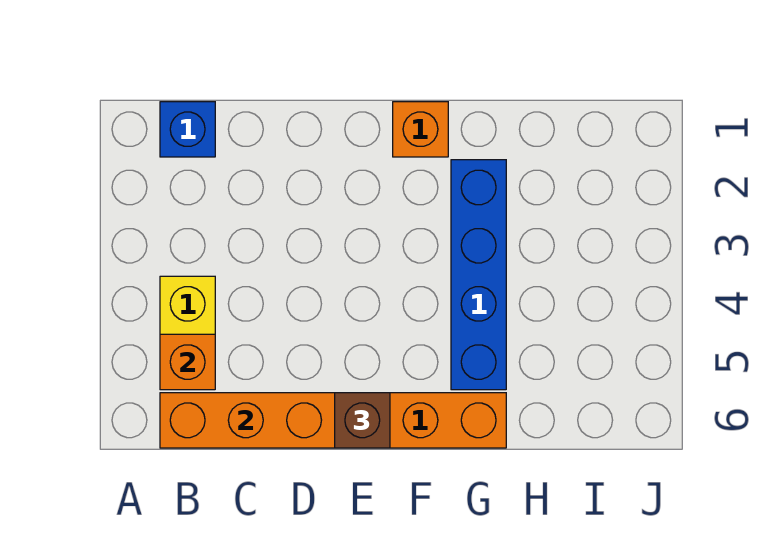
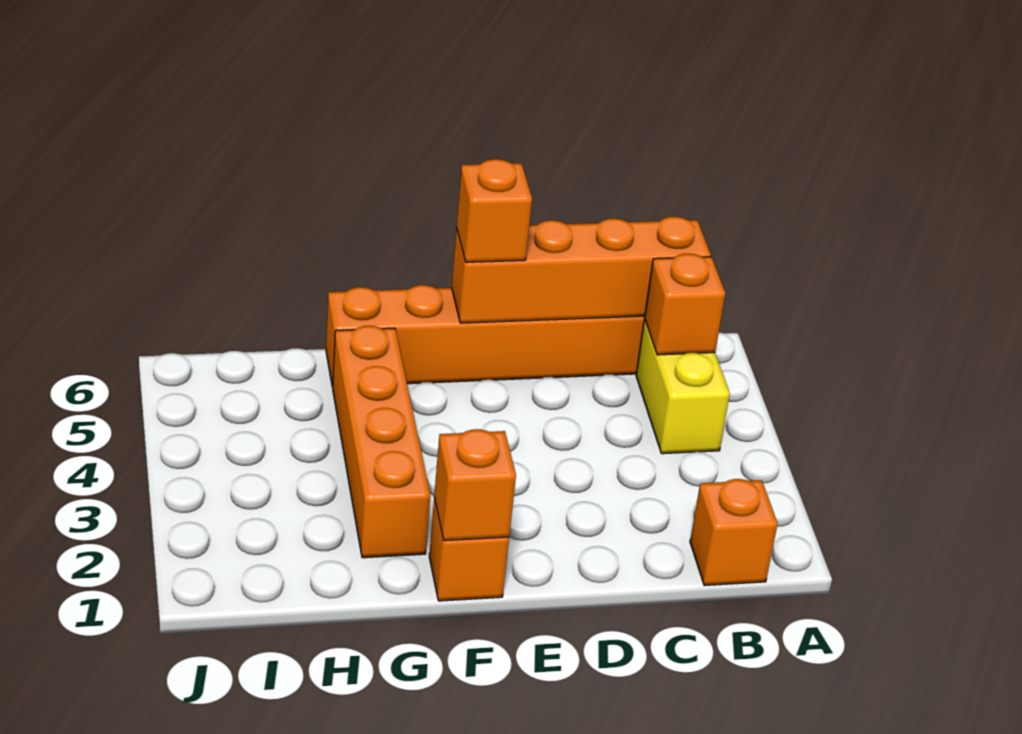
blue 1x1 brick [160,102,215,157] -> orange 1x1 brick [690,479,778,586]
brown 1x1 brick [335,393,390,448] -> orange 1x1 brick [457,159,532,262]
none -> orange 1x1 brick [434,429,516,541]
blue 1x4 brick [451,160,506,390] -> orange 1x4 brick [333,326,430,558]

